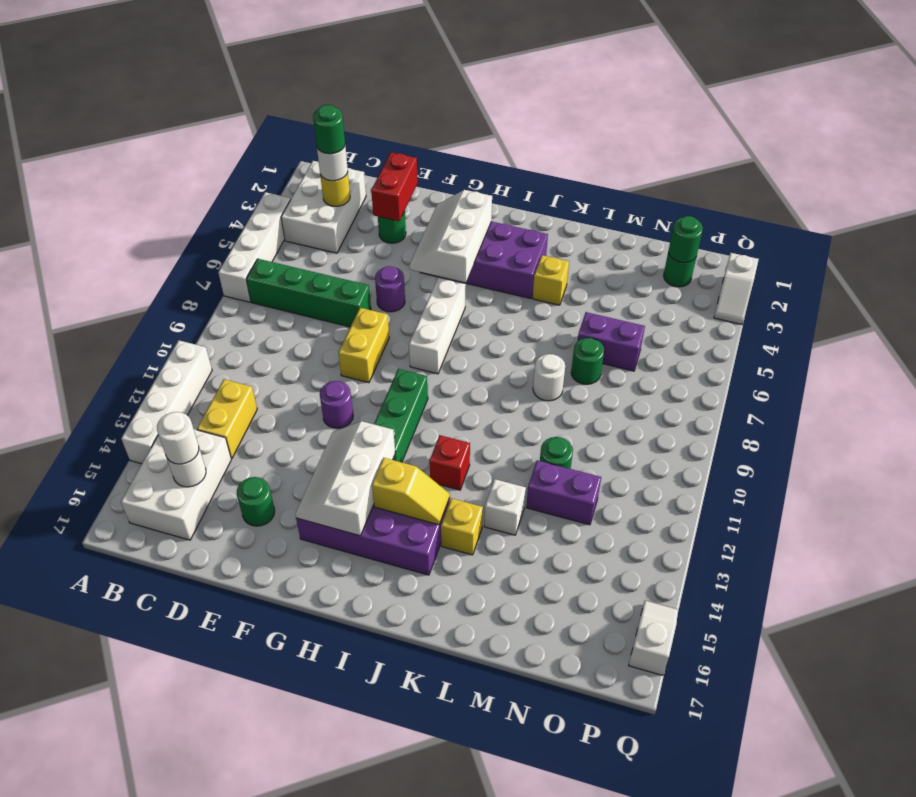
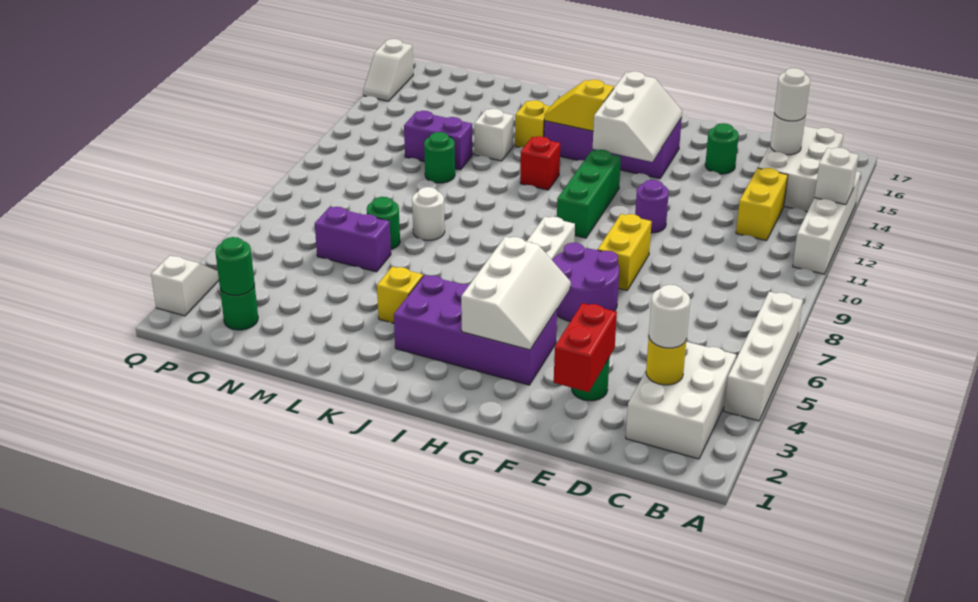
none -> white 1x1 brick [814,148,859,205]
green 1x4 brick [246,259,371,327] -> none
green 1x1 round brick [313,105,345,154] -> none
purple 1x1 round brick [375,266,405,312] -> purple 2x2 round brick [552,243,619,321]

